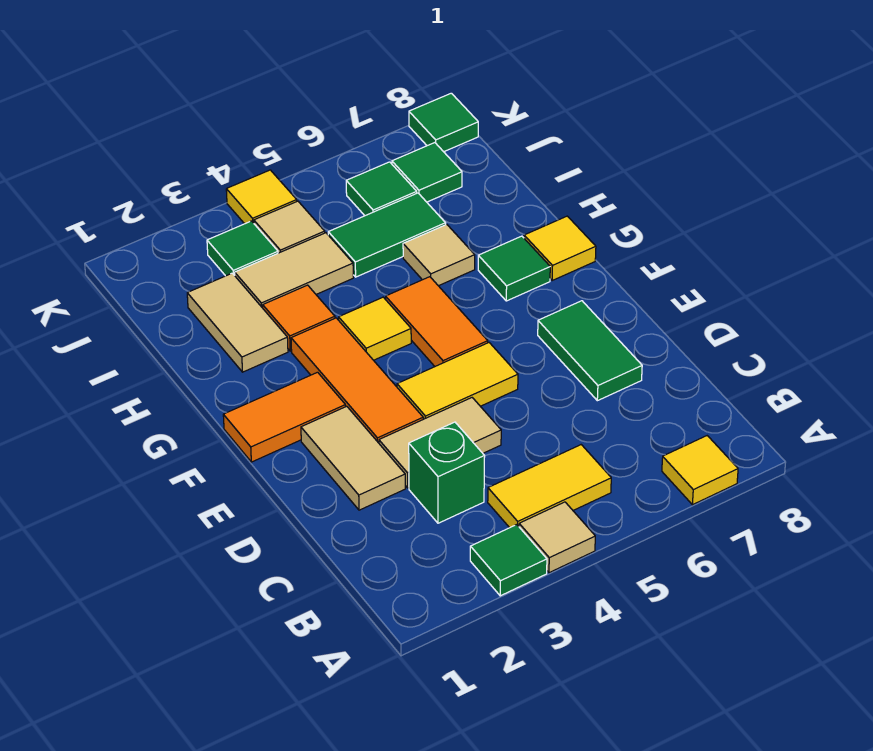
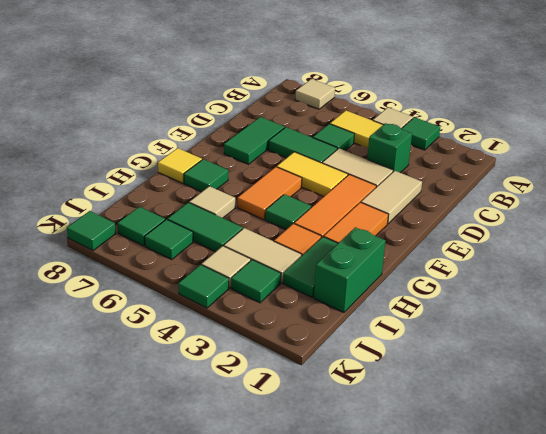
yellow 1x1 tile [662,436,738,505] -> tan 1x1 tile [295,79,335,109]
none -> green 1x1 tile [313,124,354,151]
none -> green 1x2 tile [268,127,338,163]
orange 1x2 tile [223,372,346,462] -> orange 1x2 tile turned to [324,202,388,243]
yellow 1x1 tile [339,297,411,360] -> green 1x1 tile [265,194,311,230]
none -> green 1x2 brick [314,227,385,312]
tan 1x2 tile [187,273,288,372] -> green 1x2 tile [283,237,338,297]
yellow 1x1 tile [226,170,297,224] -> green 1x1 tile [178,265,229,308]

